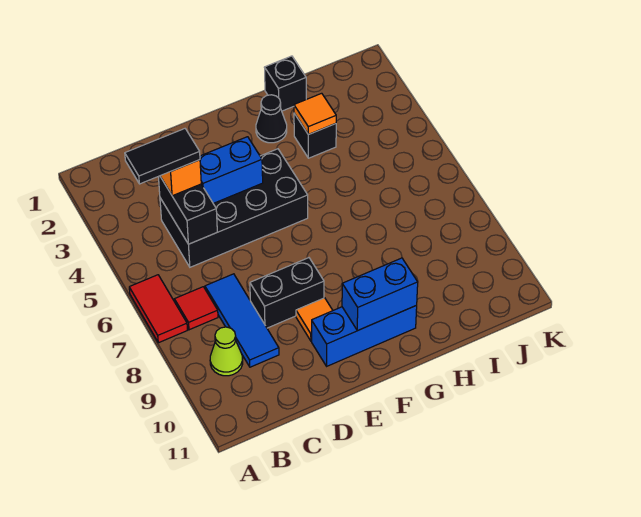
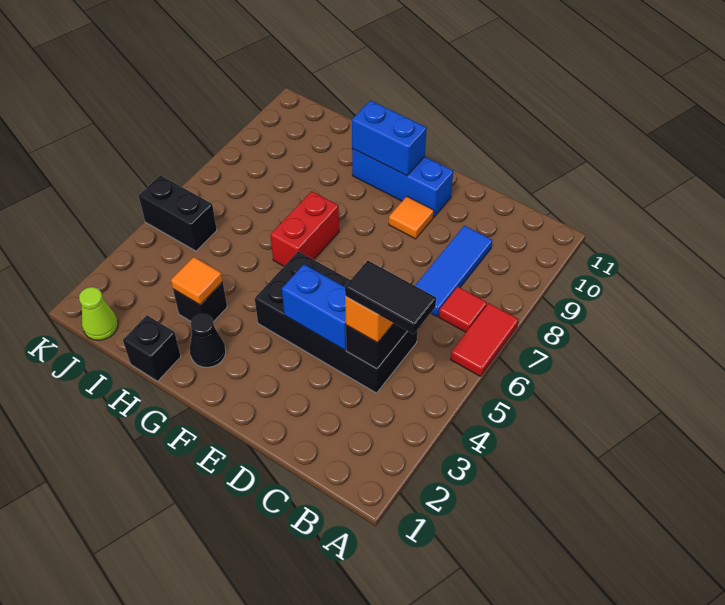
lime 1x1 cone [210,327,243,376] -> lime 1x1 cone moved to [79,287,118,340]
black 1x2 brick [250,258,324,328] -> black 1x2 brick moved to [139,175,217,251]
none -> red 1x2 brick [270,191,339,266]

